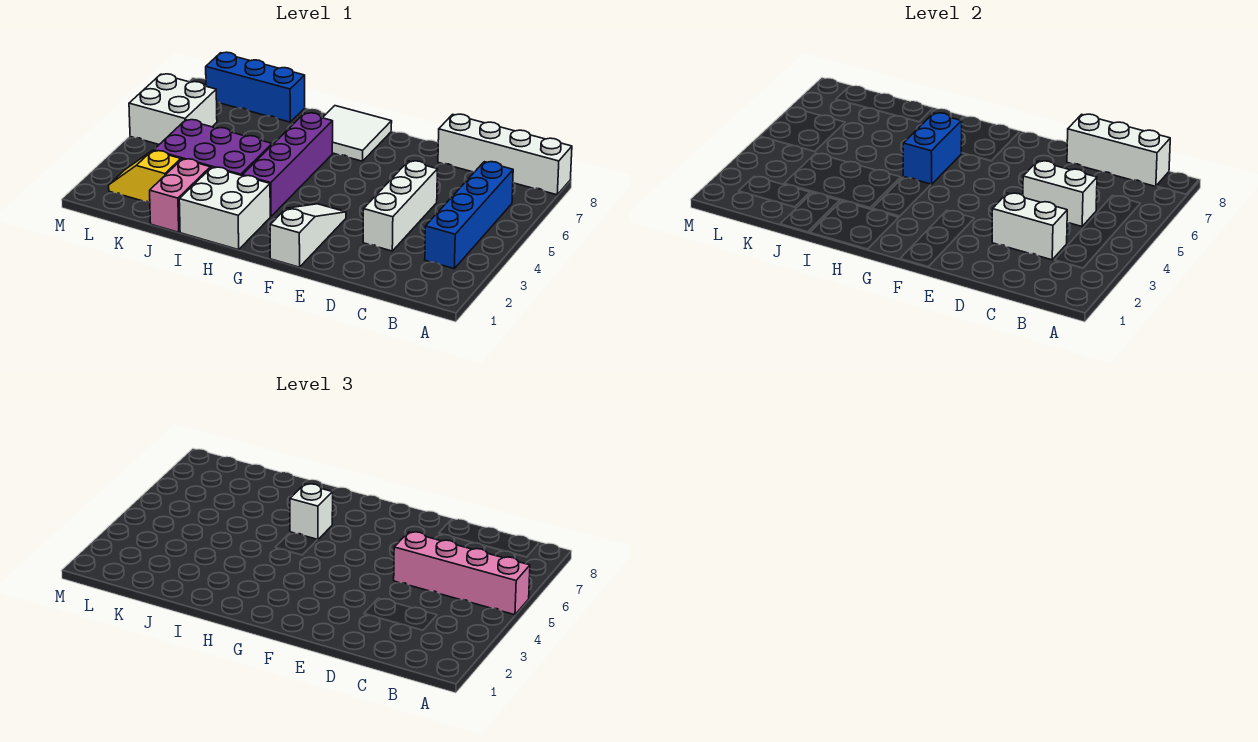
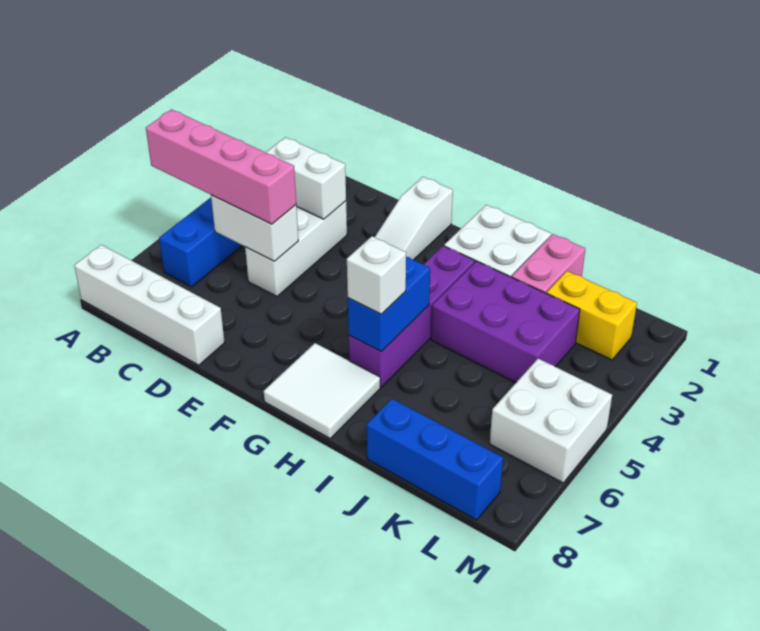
white 1x3 brick [1067,114,1170,187] -> none
yellow 1x2 slope [109,151,181,202] -> yellow 1x2 brick [547,271,637,360]

